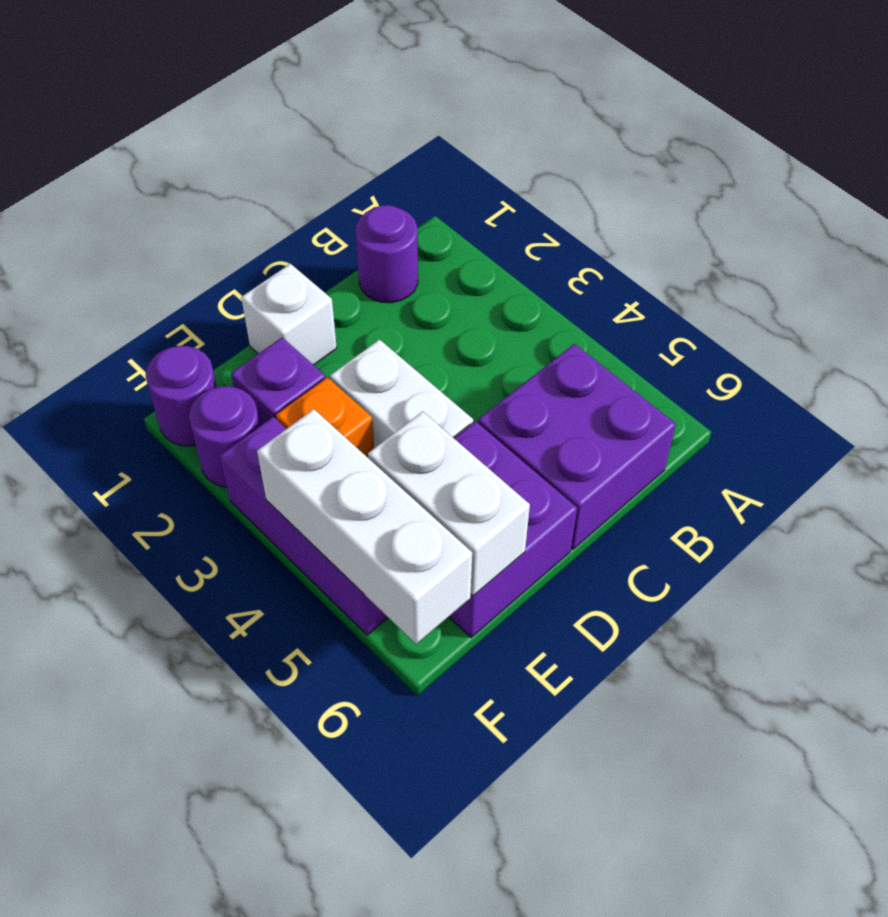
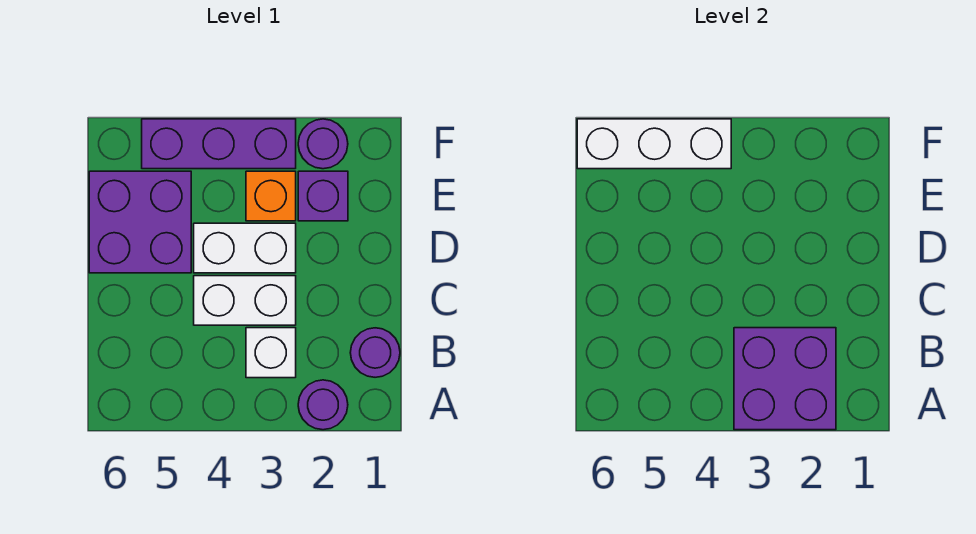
purple 2x2 brick [478,344,676,550] -> purple 2x2 brick moved to [734,328,836,430]
white 1x1 brick [241,264,337,365] -> white 1x1 brick moved to [246,328,296,378]
white 1x2 brick [368,412,530,596] -> white 1x2 brick moved to [194,276,296,325]
purple 1x1 round brick [146,346,217,446] -> purple 1x1 round brick moved to [298,380,348,430]

